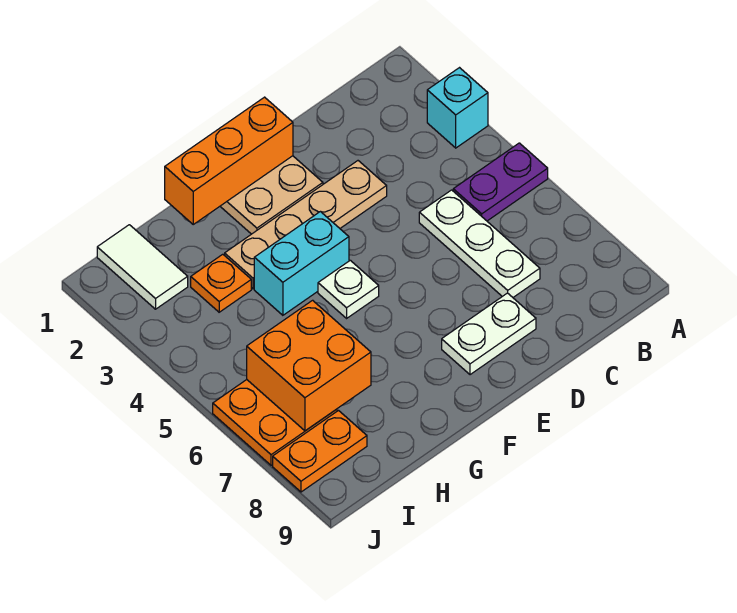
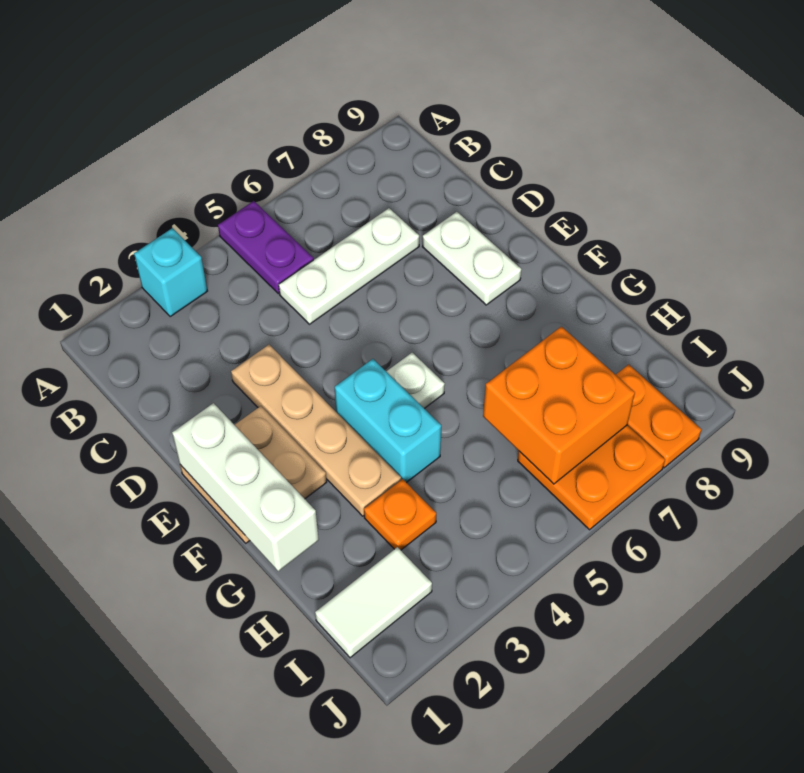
orange 1x3 brick [165,97,293,224] -> white 1x3 brick [172,403,319,571]

